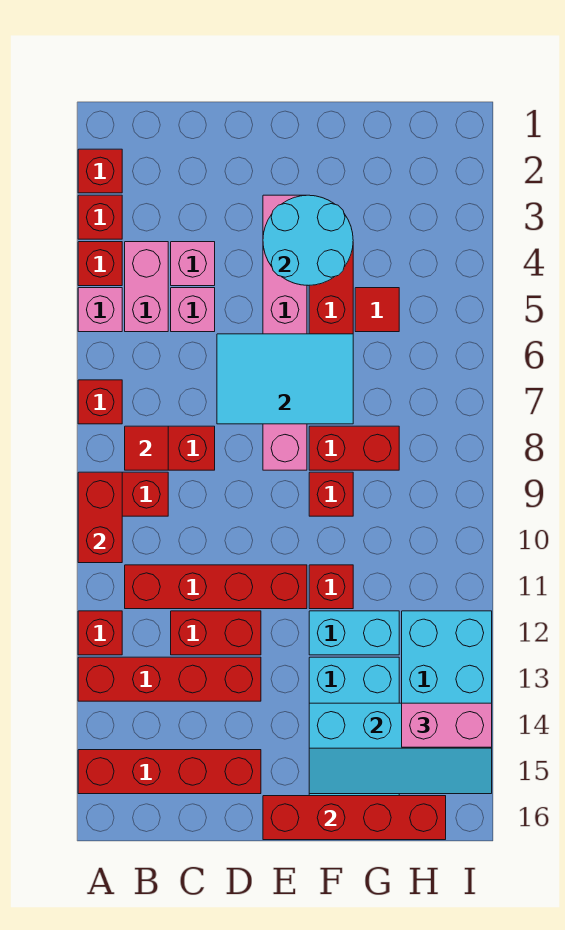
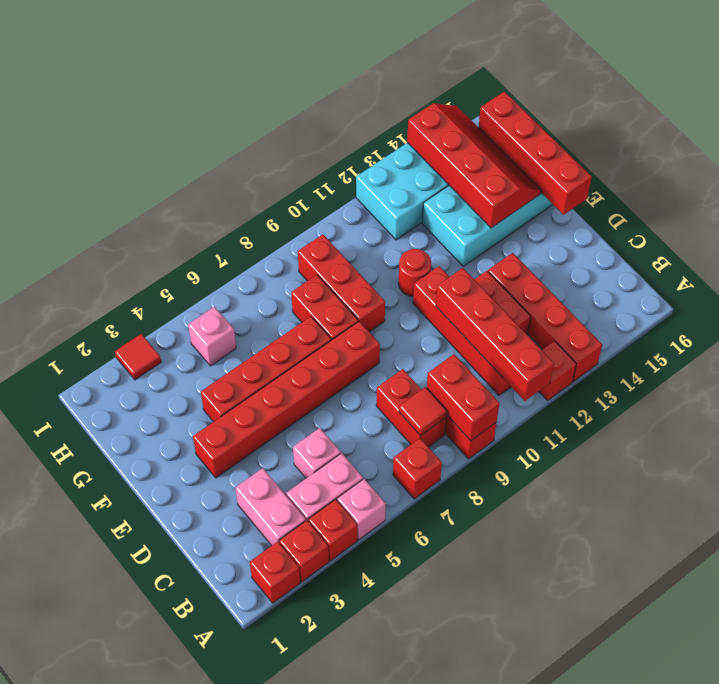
red 1x2 brick [78,472,122,563] -> red 1x2 brick turned to [427,354,499,441]
red 1x4 brick [78,750,261,794] -> red 1x4 brick moved to [436,268,554,401]
pink 1x1 brick [171,242,215,286] -> pink 1x1 brick moved to [188,307,236,366]
cyan 2x3 tile [217,334,353,424] -> none
pink 1x6 brick [263,195,307,470] -> red 1x6 brick [193,321,380,478]
cyan 2x2 round brick [263,195,353,285] -> none
red 1x1 brick [309,472,353,516] -> red 1x3 brick [298,234,385,332]
red 1x1 brick [309,565,353,609] -> red 1x1 round brick [398,249,431,297]
cyan 1x2 brick [309,611,399,655] -> none
cyan 2x4 slope [309,703,492,794] -> red 2x4 slope [407,103,541,228]
red 1x1 tile [355,288,399,332] -> red 1x1 tile moved to [115,334,161,380]
pink 1x2 brick [402,703,492,747] -> pink 1x2 brick moved to [235,468,306,546]

